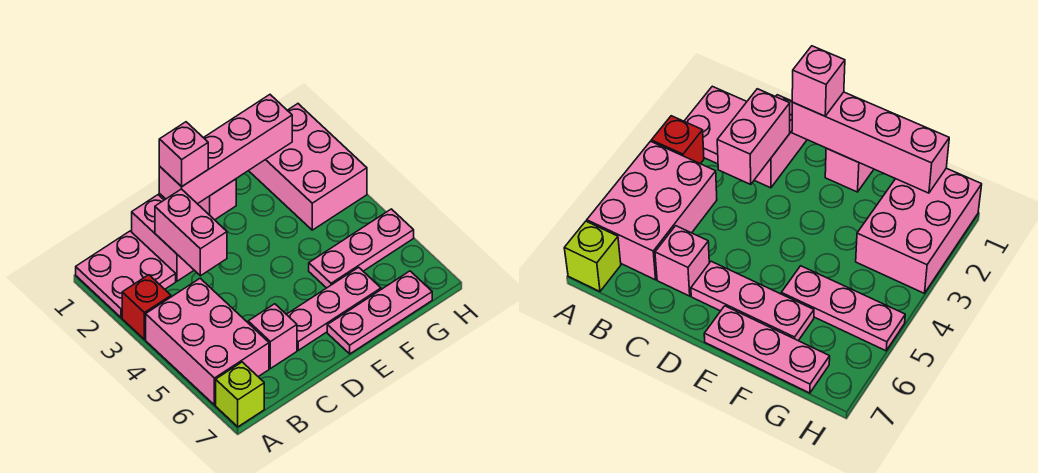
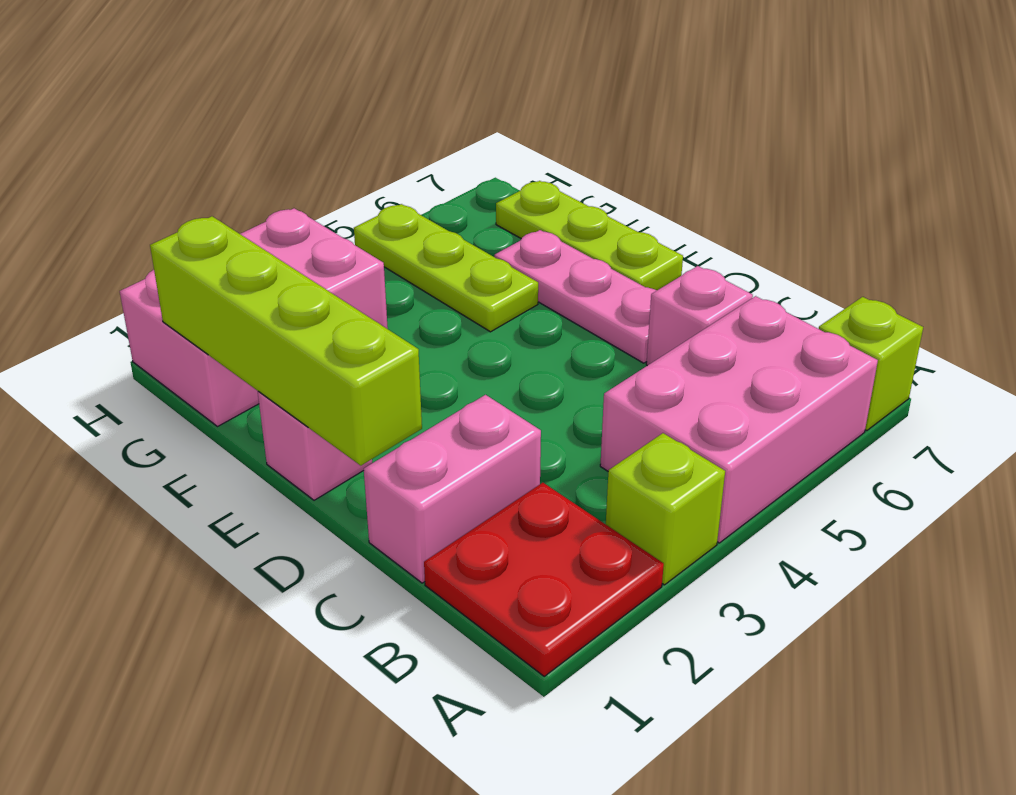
pink 2x2 plate [76,231,176,318] -> red 2x2 plate [424,483,664,676]
red 1x1 brick [122,275,171,339] -> lime 1x1 brick [606,433,725,585]
pink 1x2 brick [155,189,227,276] -> none
pink 1x4 brick [159,95,292,204] -> lime 1x4 brick [150,216,422,465]
pink 1x1 brick [159,122,208,187] -> none
pink 1x3 plate [327,271,432,354] -> lime 1x3 plate [496,181,683,290]
pink 1x3 plate [309,209,414,288] -> lime 1x3 plate [354,204,538,332]

